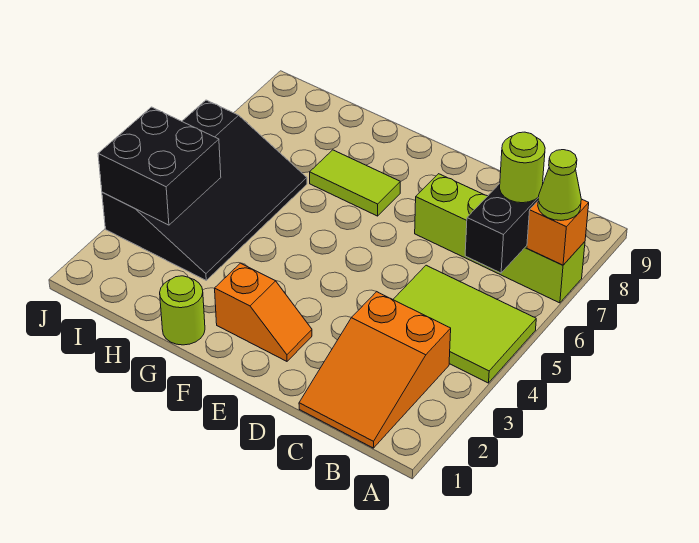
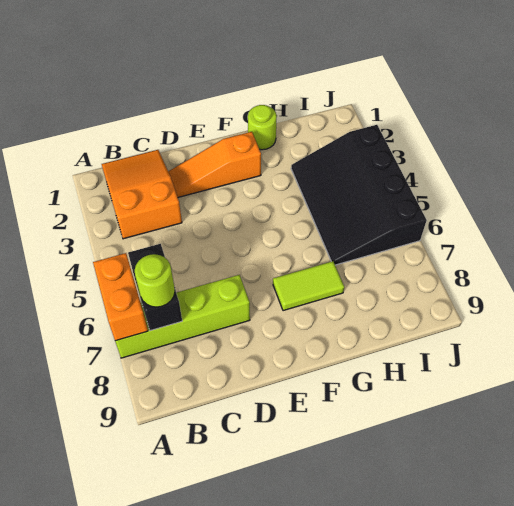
lime 2x3 tile [393,265,536,383] -> none
orange 1x1 brick [527,199,589,265] -> orange 1x2 brick [93,253,148,341]
lime 1x1 cone [538,150,581,220] -> none
orange 1x2 slope [215,263,312,361] -> orange 1x3 slope [168,132,261,197]
black 2x2 brick [98,107,221,225] -> none

